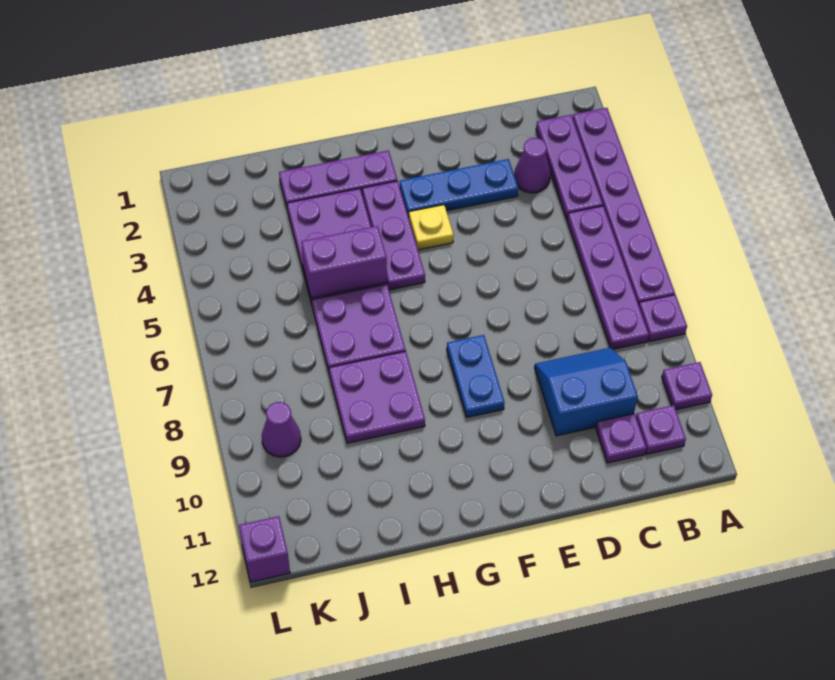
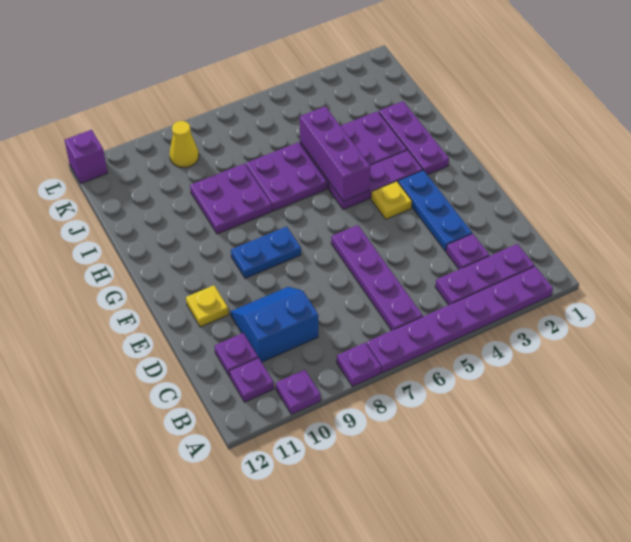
purple 1x4 plate [567,206,649,349] -> purple 1x4 plate turned to [331,225,423,331]
purple 1x1 cone [514,138,550,193] -> purple 1x1 plate [446,234,489,269]
blue 2x2 slope [535,348,638,436] -> blue 2x2 slope turned to [230,287,318,362]
none -> yellow 1x1 plate [186,285,229,327]
purple 1x2 brick [301,226,387,298] -> purple 1x3 brick [300,106,370,201]
purple 1x1 cone [262,402,301,457] -> yellow 1x1 cone [170,121,199,167]

